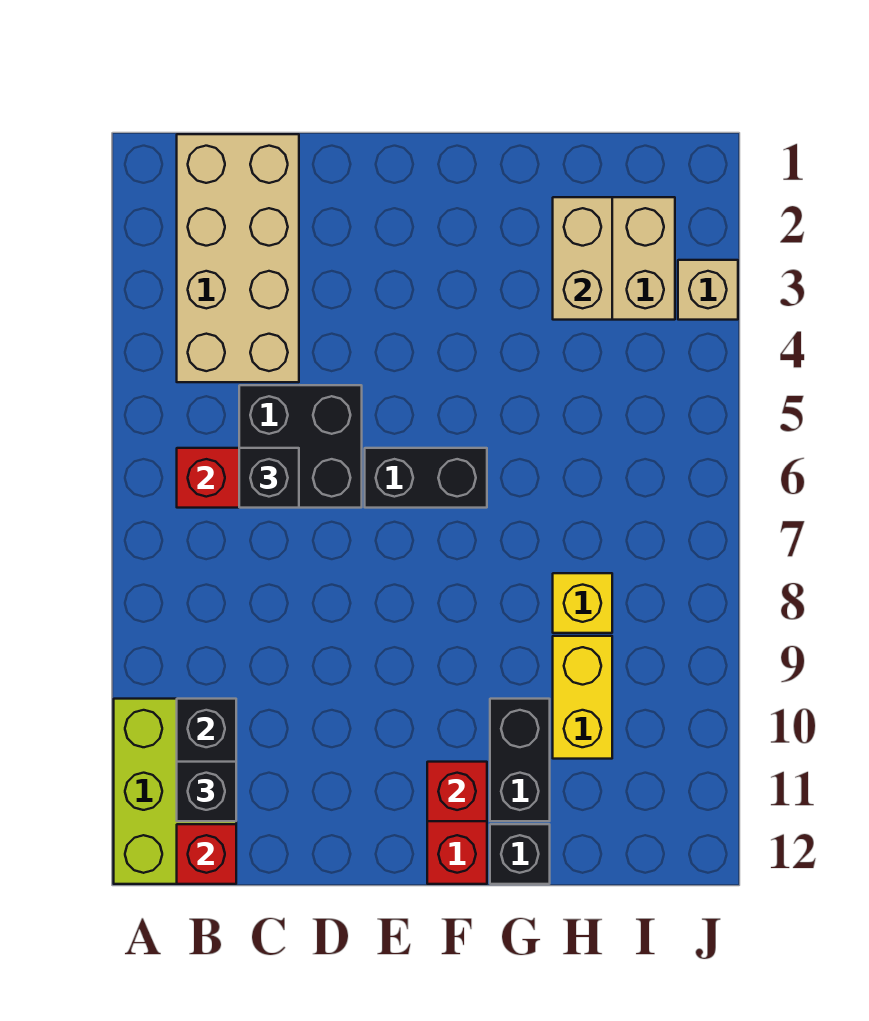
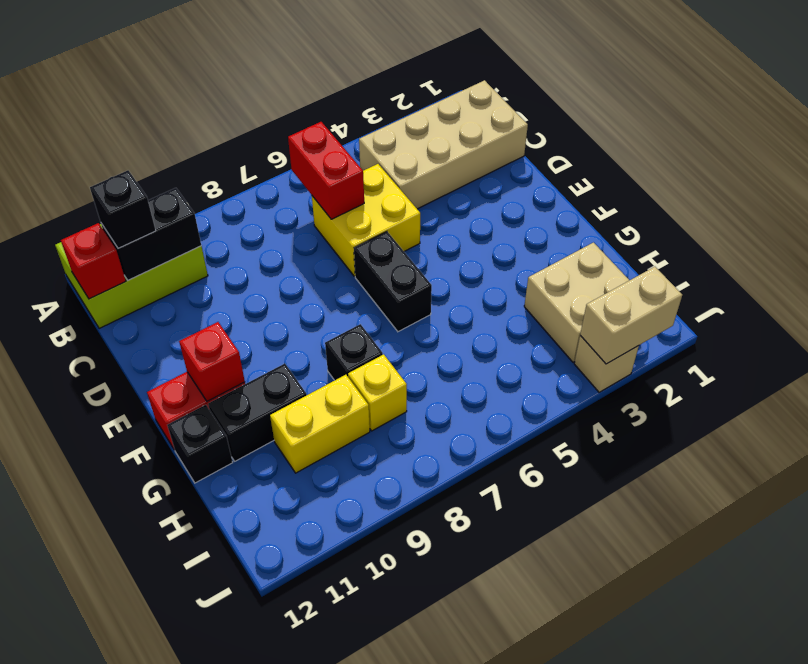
black 2x2 brick [239,385,362,508] -> yellow 2x2 brick [312,164,420,276]
black 1x1 brick [239,448,299,508] -> black 1x1 brick moved to [325,324,383,380]
tan 1x2 brick [553,197,612,320] -> tan 1x2 brick moved to [580,267,682,364]

